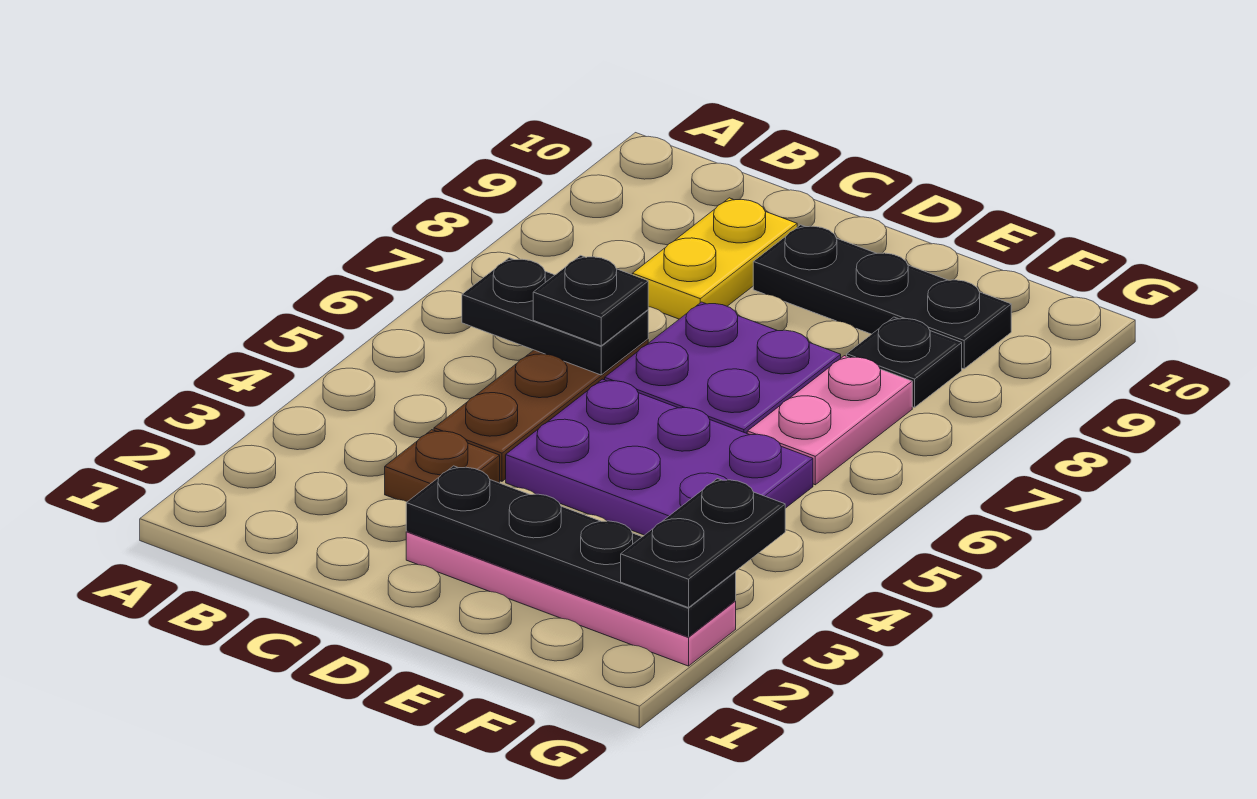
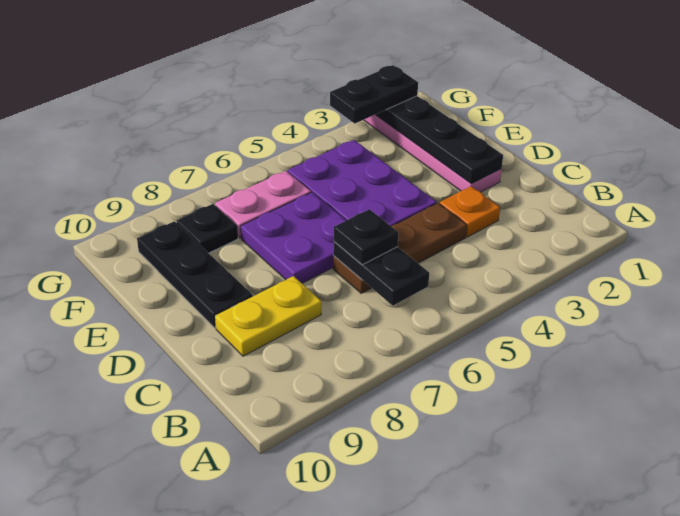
brown 1x1 plate [385,430,500,502] -> orange 1x1 plate [440,186,500,237]

